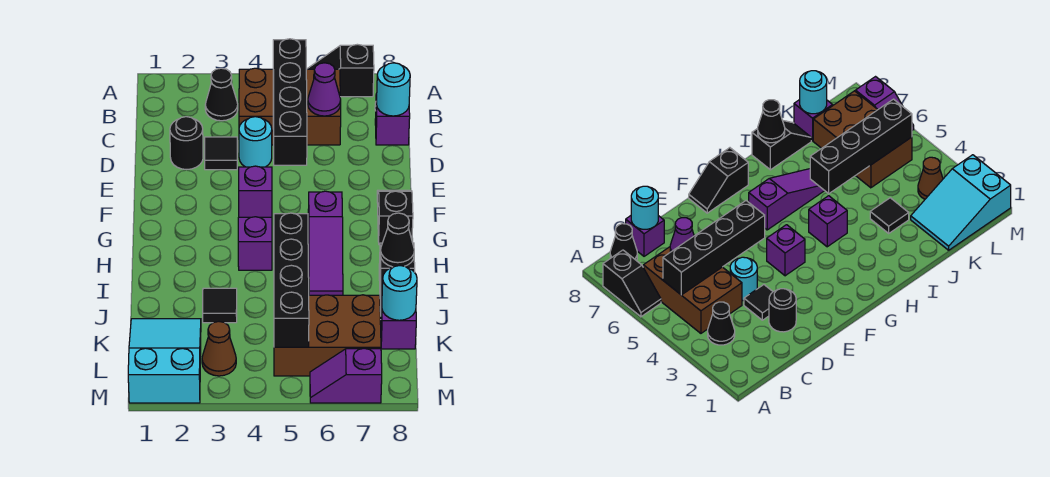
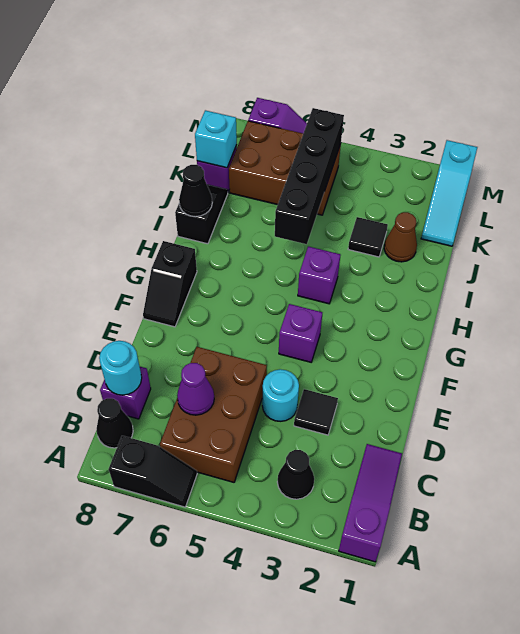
brown 2x3 brick [239,68,341,145] -> brown 2x3 brick turned to [160,347,267,482]
black 1x4 brick [273,39,307,165] -> none
black 1x1 round brick [170,117,203,170] -> none
purple 1x3 slope [308,191,343,295] -> purple 1x3 slope moved to [339,444,402,562]
cyan 2x3 slope [128,319,201,403] -> cyan 1x3 slope [421,140,477,246]
cyan 1x1 round brick [382,266,417,320] -> cyan 1x1 brick [195,110,237,168]
brown 1x1 cone [202,322,236,376] -> brown 1x1 cone moved to [384,212,417,262]

